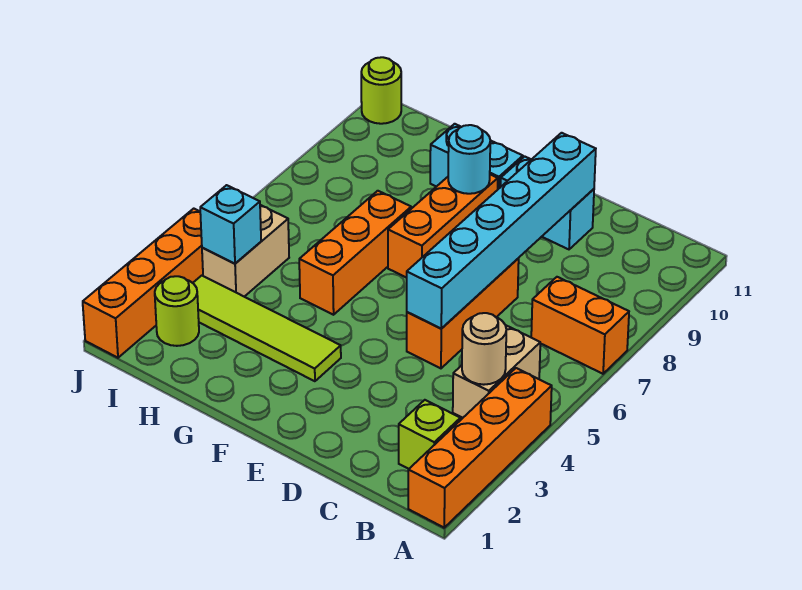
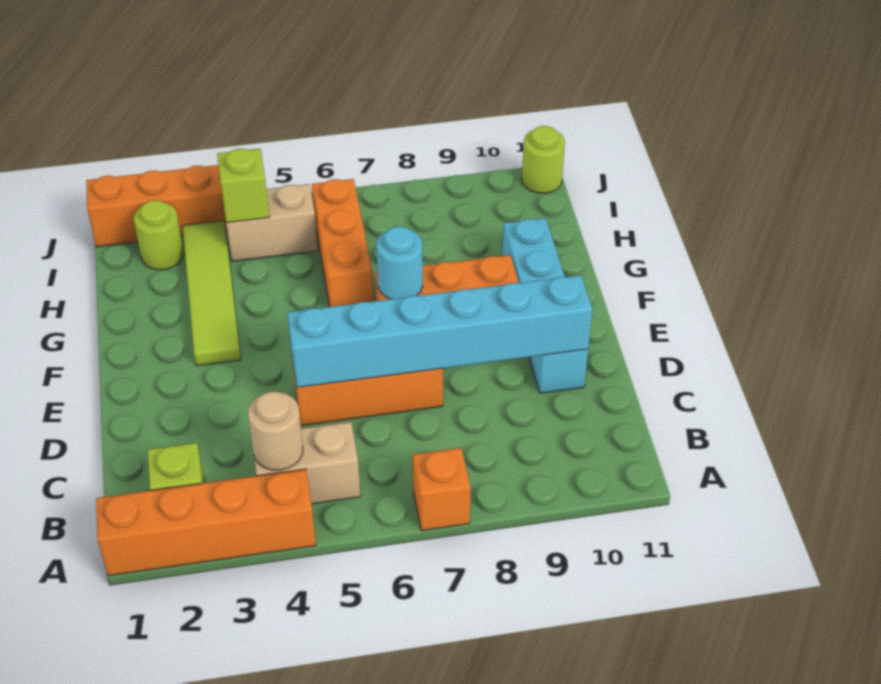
orange 1x2 brick [531,277,629,374] -> orange 1x1 brick [413,448,471,531]
cyan 1x1 round brick [448,125,490,194] -> cyan 1x1 round brick moved to [376,227,423,299]
orange 1x3 brick [299,191,411,315] -> orange 1x3 brick turned to [312,179,374,307]
cyan 1x1 brick [200,185,261,264] -> lime 1x1 brick [217,149,269,223]

